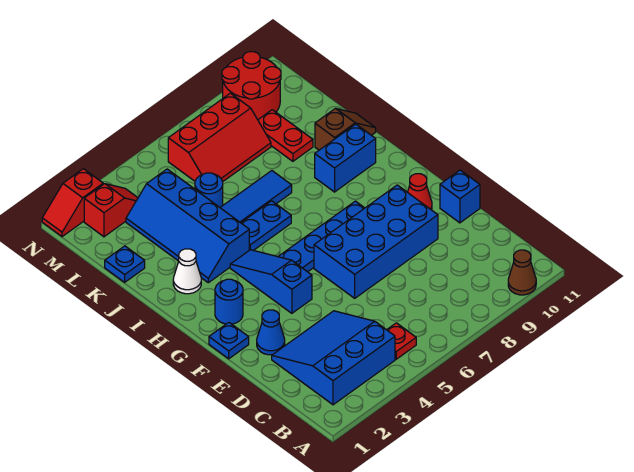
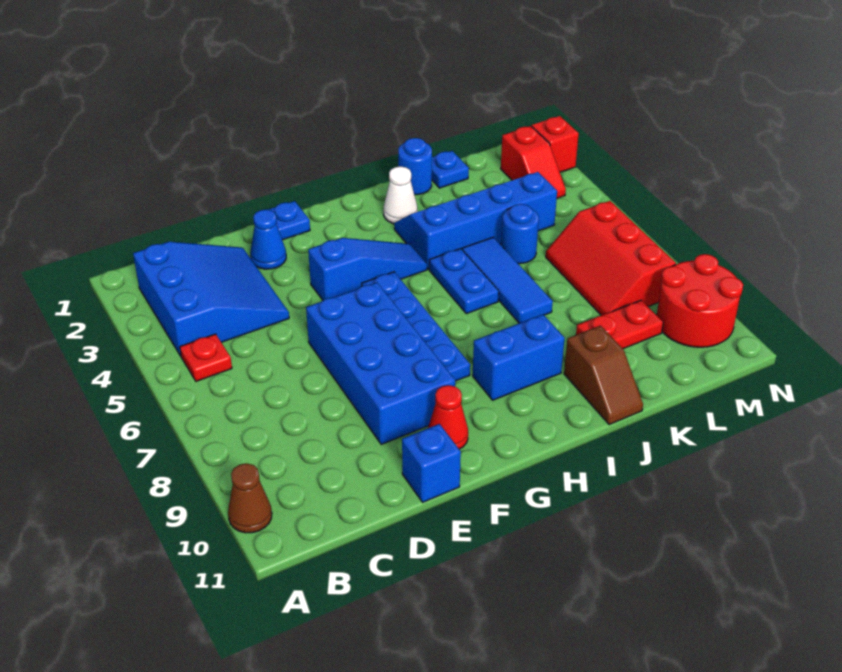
blue 1x1 round brick [215,279,243,324] -> blue 1x1 round brick moved to [398,138,432,195]
blue 1x2 brick [315,124,376,192] -> blue 1x2 brick turned to [473,315,564,400]

